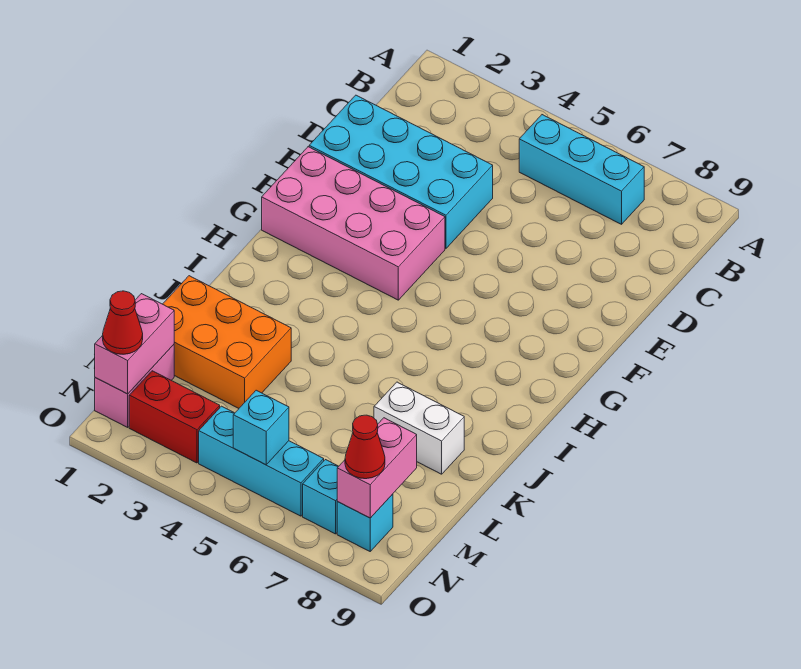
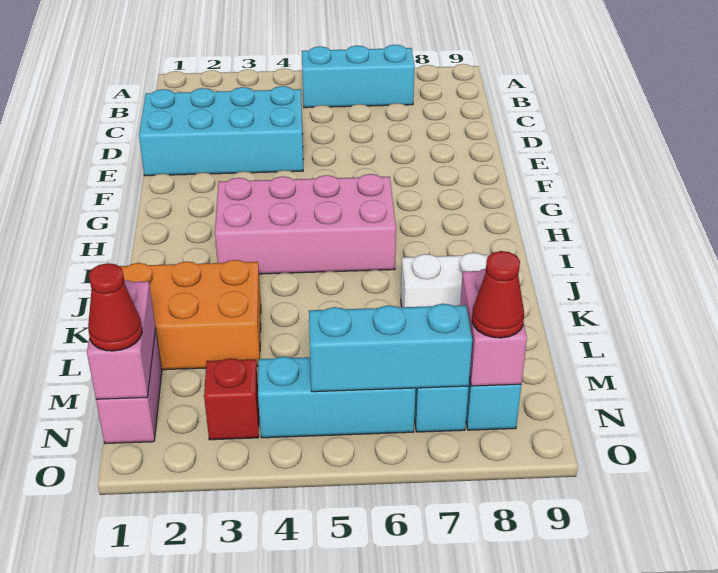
pink 2x4 brick [262,147,445,300] -> pink 2x4 brick moved to [215,174,396,274]
red 1x2 brick [129,371,220,463] -> red 1x1 brick [204,358,259,440]
cyan 1x1 brick [233,390,289,465] -> cyan 1x3 brick [309,304,472,392]

